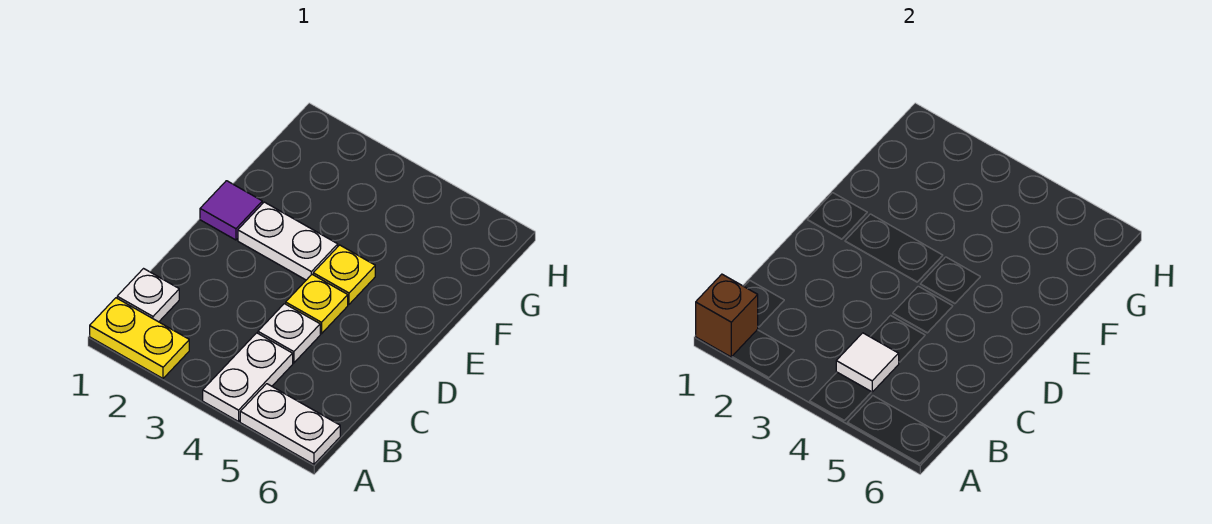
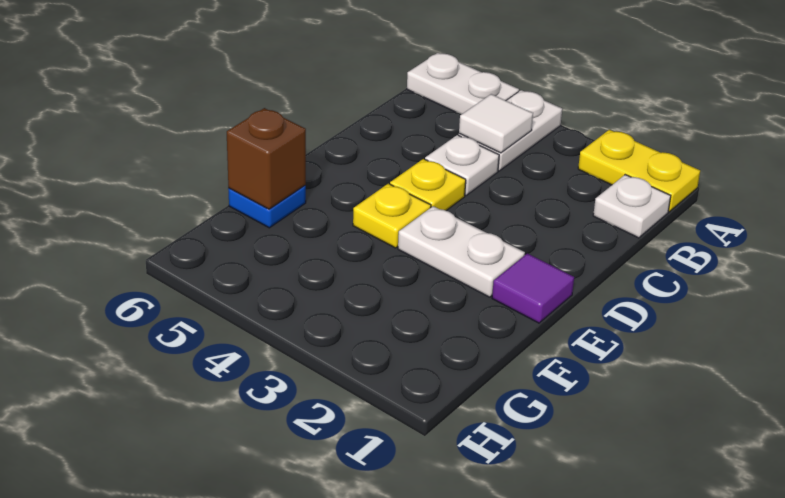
brown 1x1 brick [696,274,758,357] -> brown 1x1 brick moved to [227,108,306,209]
none -> blue 1x1 plate [228,186,306,228]

